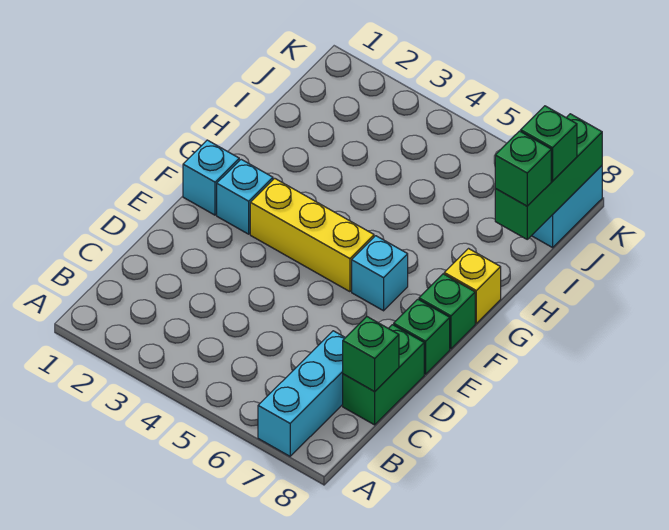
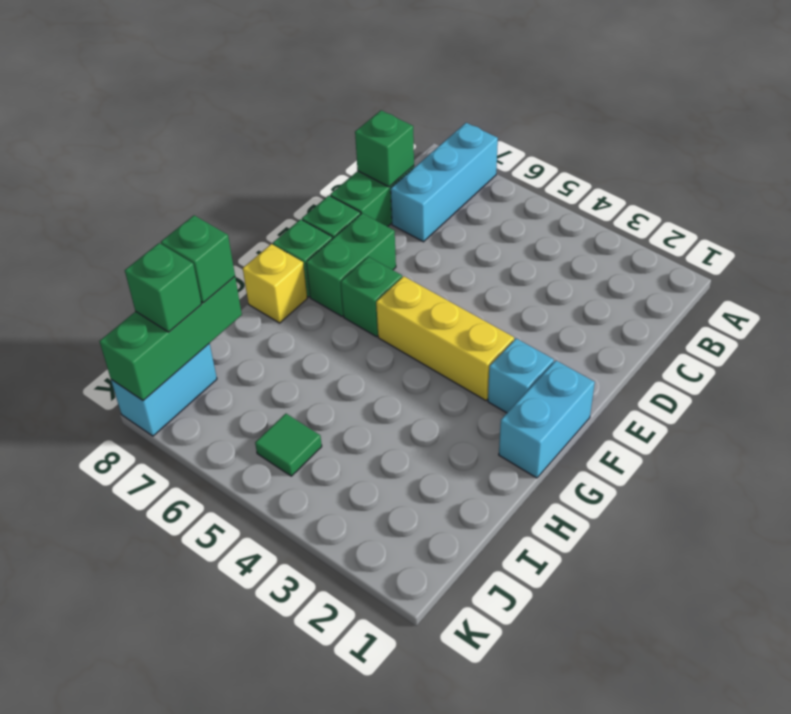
none -> green 1x2 brick [306,213,396,317]
cyan 1x1 brick [183,140,239,215] -> cyan 1x2 brick [499,361,595,478]
cyan 1x1 brick [352,236,408,311] -> green 1x1 brick [341,257,402,337]
none -> green 1x1 tile [255,414,322,476]

